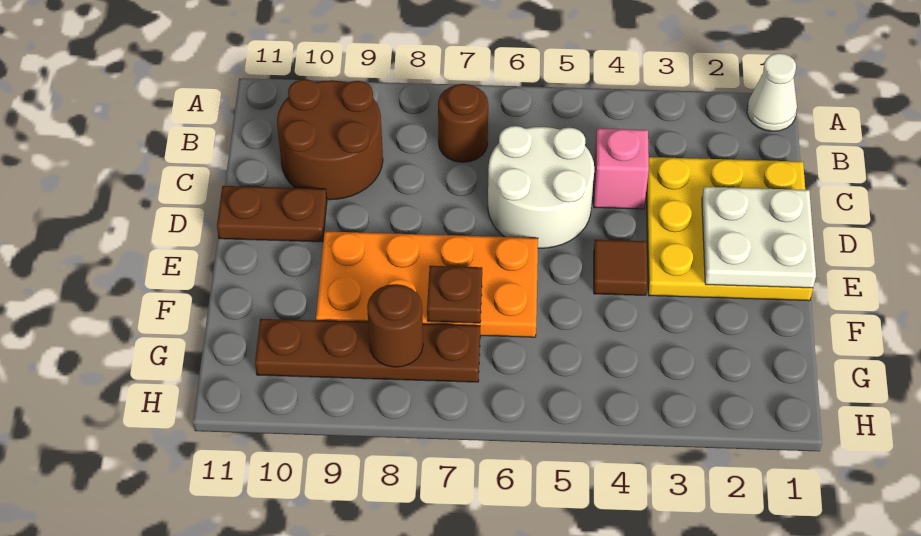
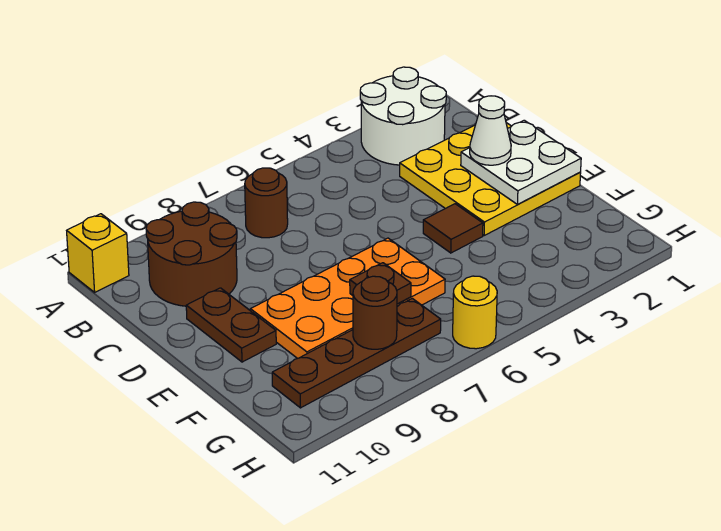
white 1x1 cone [747,53,797,131] -> white 1x1 cone moved to [470,96,511,165]
none -> yellow 1x1 brick [67,214,129,292]
pink 1x1 brick [594,128,649,209] -> none
white 2x2 round brick [488,126,594,248] -> white 2x2 round brick moved to [360,67,446,165]
brown 1x2 plate [217,186,327,242] -> brown 1x2 plate turned to [186,288,276,362]
none -> yellow 1x1 round brick [453,276,497,349]

